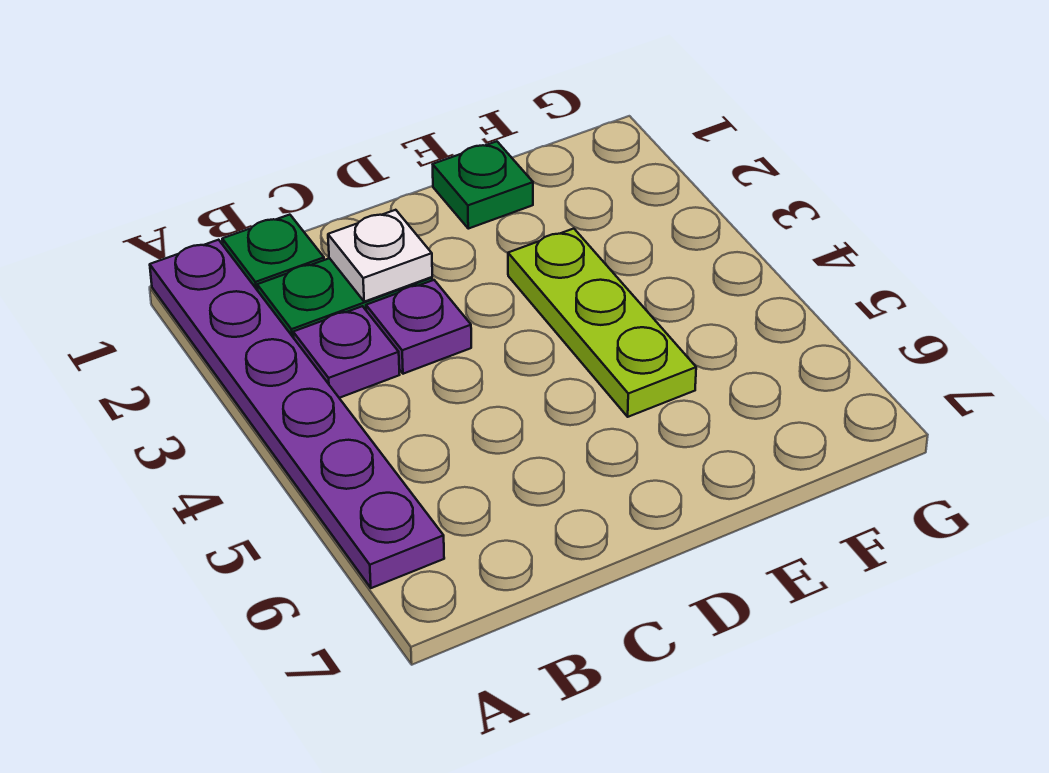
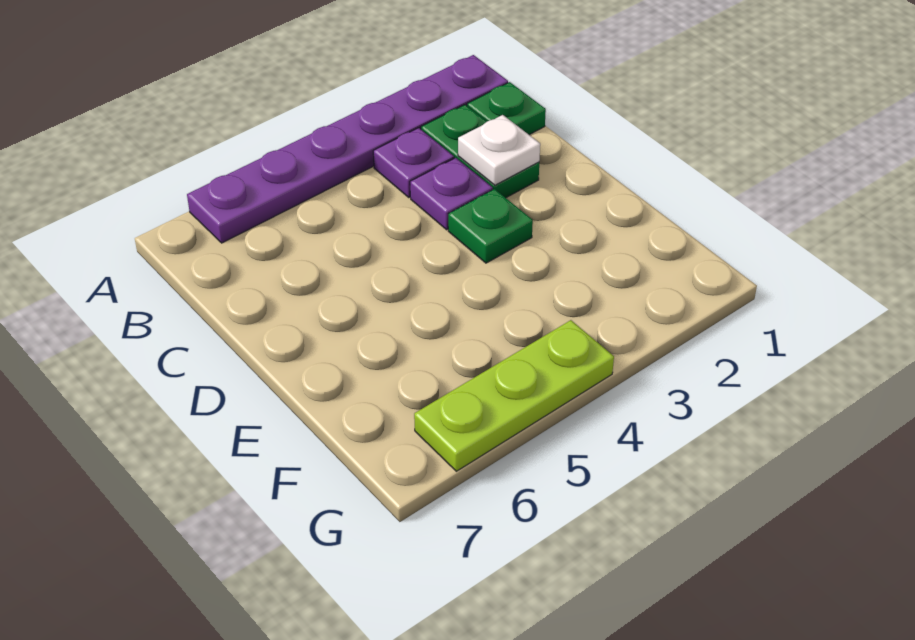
green 1x1 plate [433,141,533,229] -> green 1x1 plate moved to [448,189,533,263]
lime 1x3 plate [508,229,696,417] -> lime 1x3 plate moved to [414,320,614,471]

